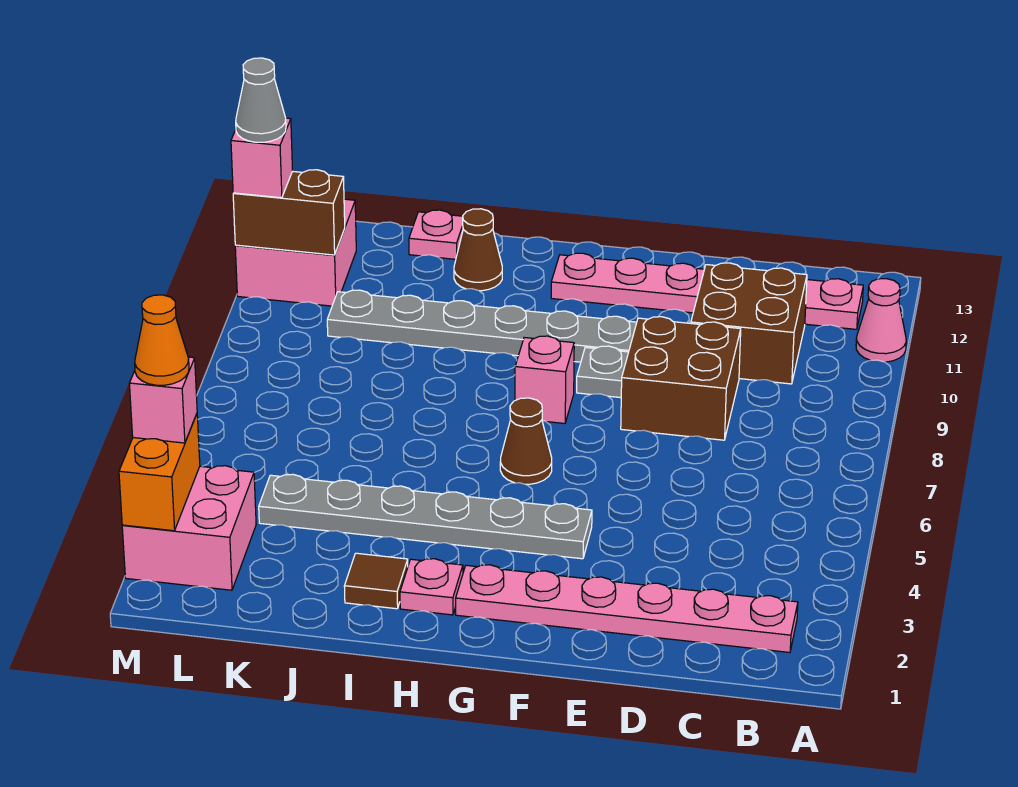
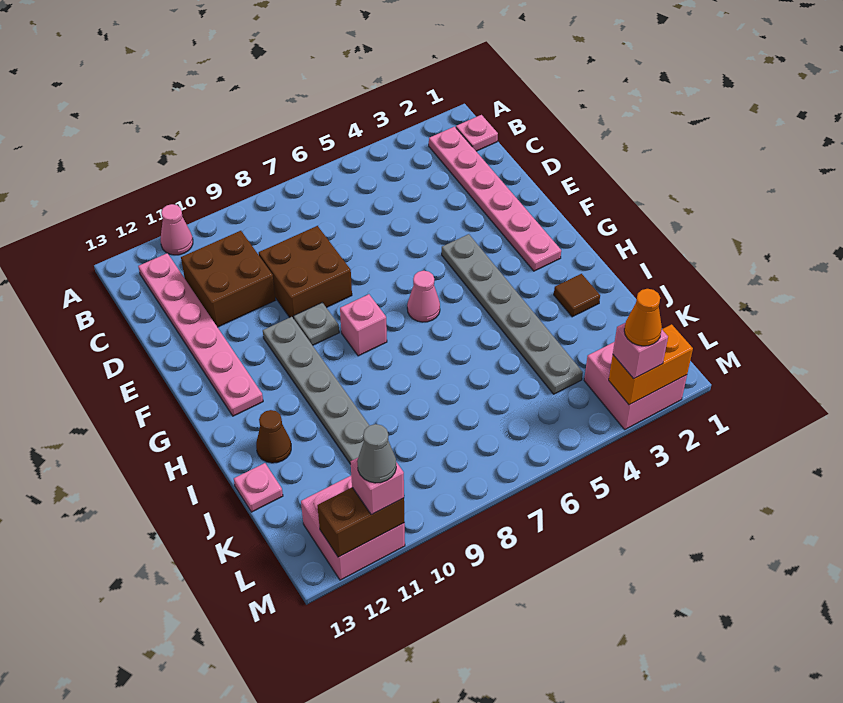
brown 1x1 cone [500,398,552,484] -> pink 1x1 cone [407,271,440,322]
pink 1x1 plate [400,559,463,615] -> pink 1x1 plate moved to [456,115,498,151]
brown 1x2 brick [233,170,345,255] -> brown 1x2 brick turned to [317,488,405,557]

